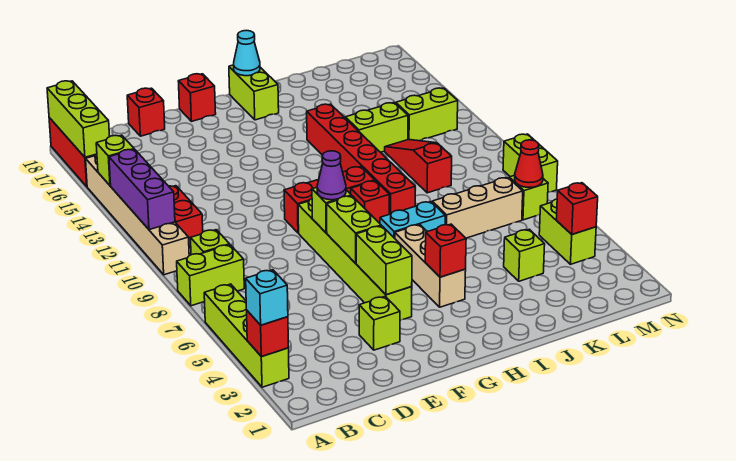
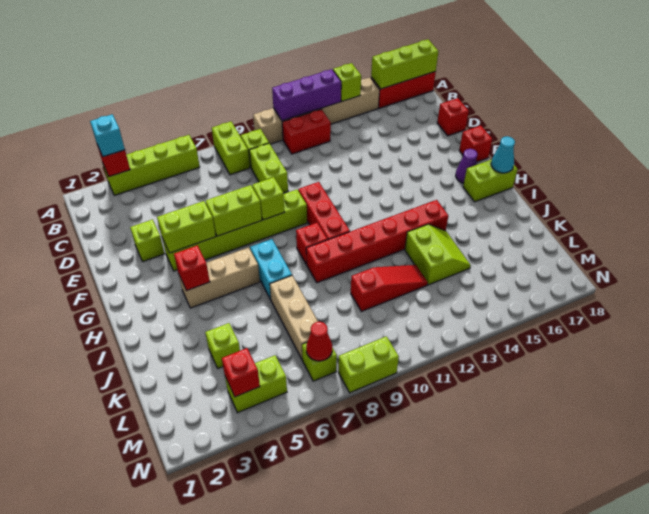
purple 1x1 cone [317,151,346,200] -> purple 1x1 cone moved to [456,149,477,183]
lime 1x2 brick [396,88,458,141] -> lime 1x2 brick moved to [249,143,288,193]

